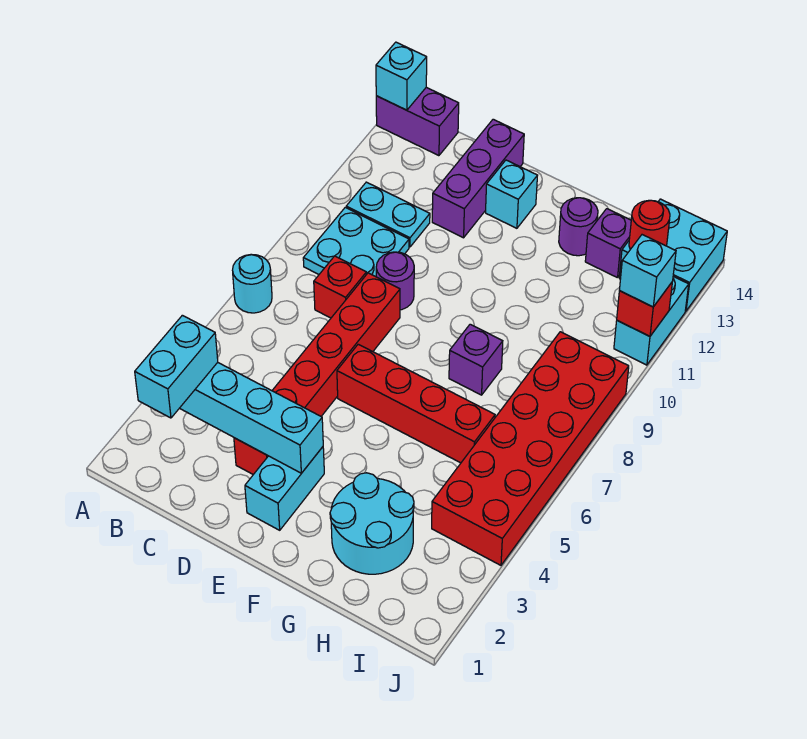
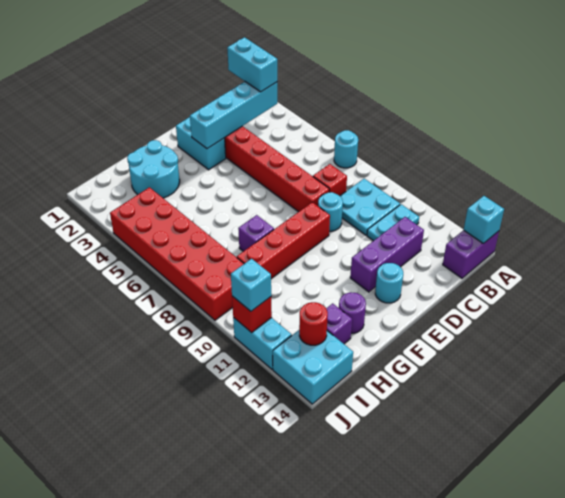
purple 1x1 round brick [376,252,414,310] -> cyan 1x1 round brick [318,192,343,231]
purple 1x3 brick [432,119,524,238] -> purple 1x3 brick turned to [350,217,424,292]
red 1x4 brick [337,344,495,463] -> red 1x4 brick moved to [237,202,330,279]
cyan 1x1 brick [486,160,538,228] -> cyan 1x1 round brick [375,263,403,303]

